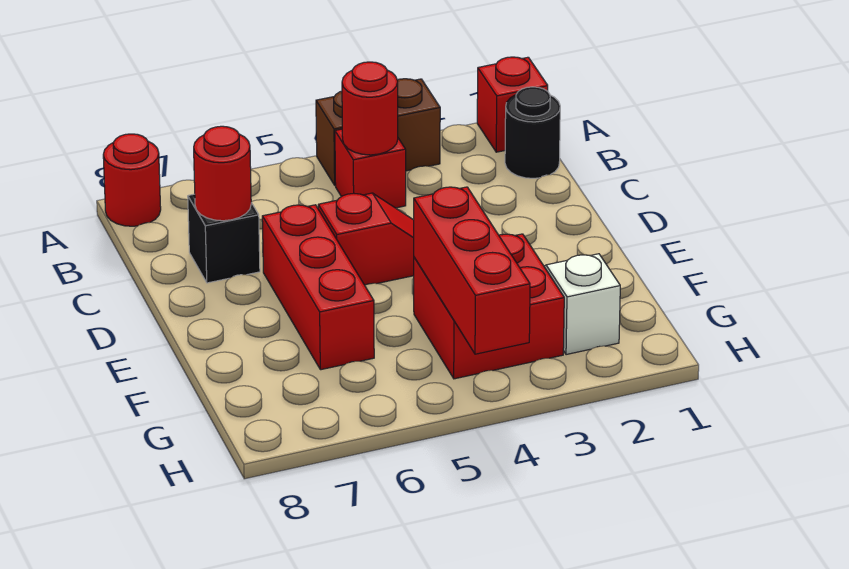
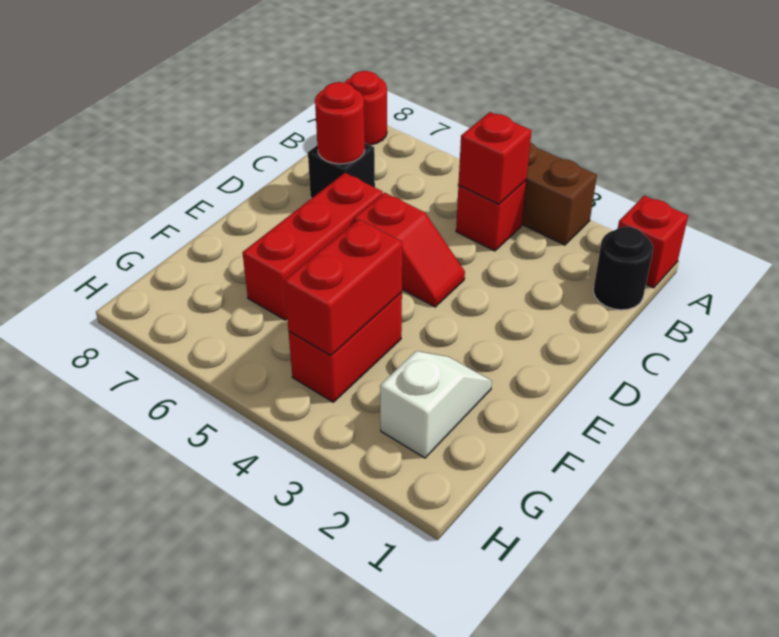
red 1x1 round brick [342,62,398,155] -> red 1x1 brick [458,112,532,204]
red 2x2 brick [414,234,564,379] -> red 1x2 brick [289,292,402,402]
red 1x3 brick [414,187,530,354] -> red 1x2 brick [284,219,402,355]

